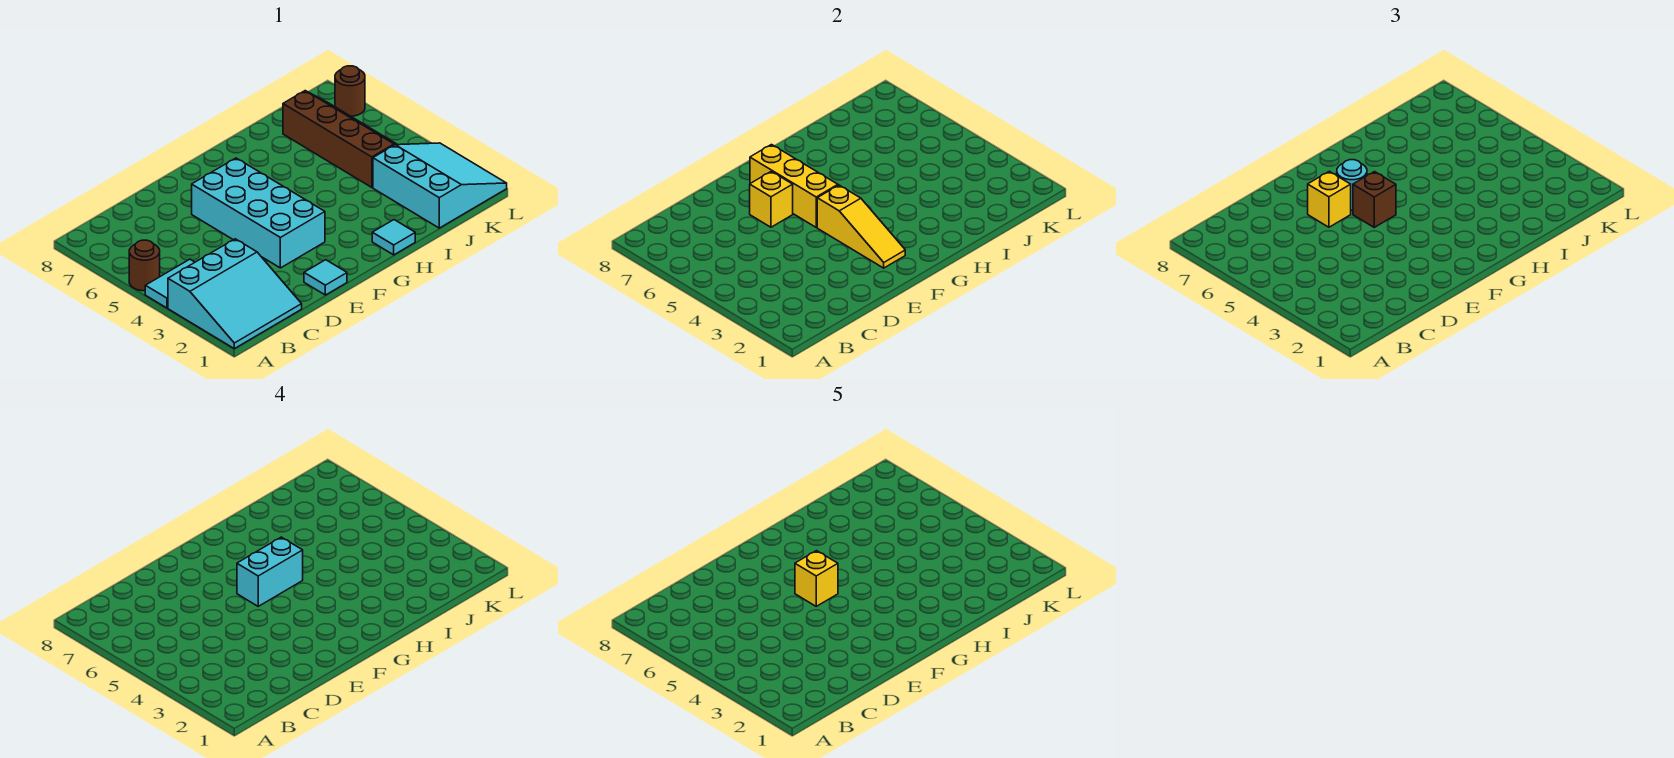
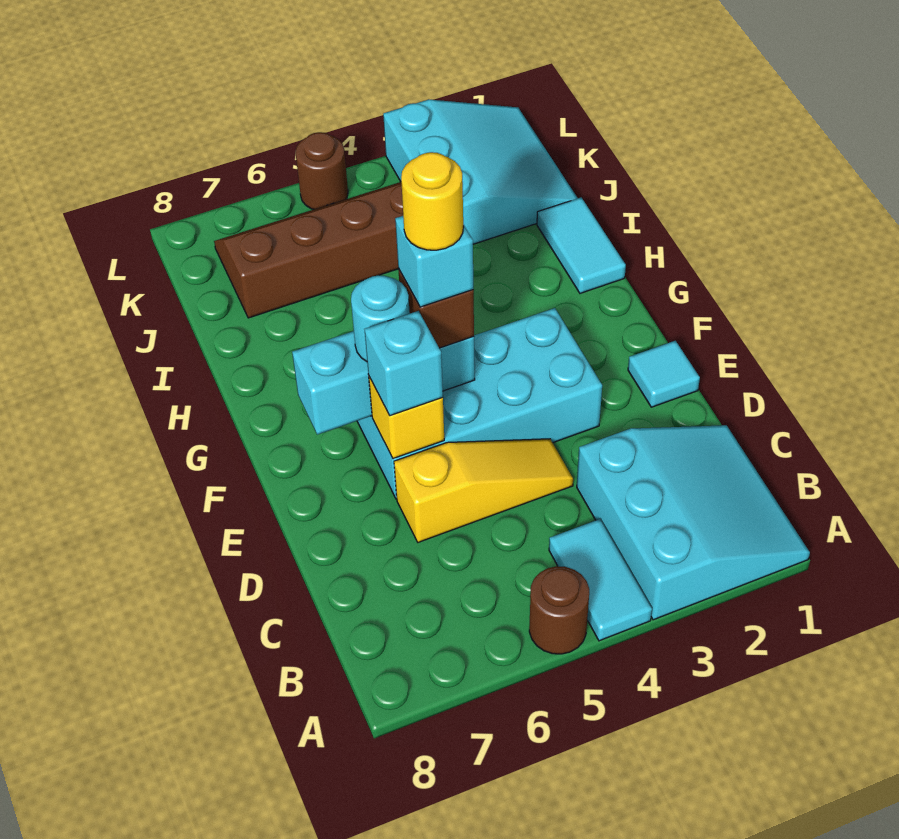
yellow 1x1 brick [1308,171,1351,227] -> cyan 1x1 brick [365,311,443,416]
yellow 1x3 slope [817,185,905,268] -> yellow 1x3 slope moved to [394,439,573,542]
yellow 1x3 brick [750,145,838,227] -> cyan 1x3 brick [292,331,475,435]
cyan 1x2 brick [237,537,303,606] -> cyan 1x1 brick [395,216,473,307]
yellow 1x1 brick [795,551,838,606] -> yellow 1x1 round brick [401,152,463,250]
cyan 1x1 tile [372,220,415,255] -> cyan 1x2 tile [537,198,626,293]
cyan 3x3 slope [373,143,507,228] -> cyan 3x3 slope turned to [383,99,578,244]
brown 1x1 round brick [335,66,365,116] -> brown 1x1 round brick moved to [296,132,348,209]

